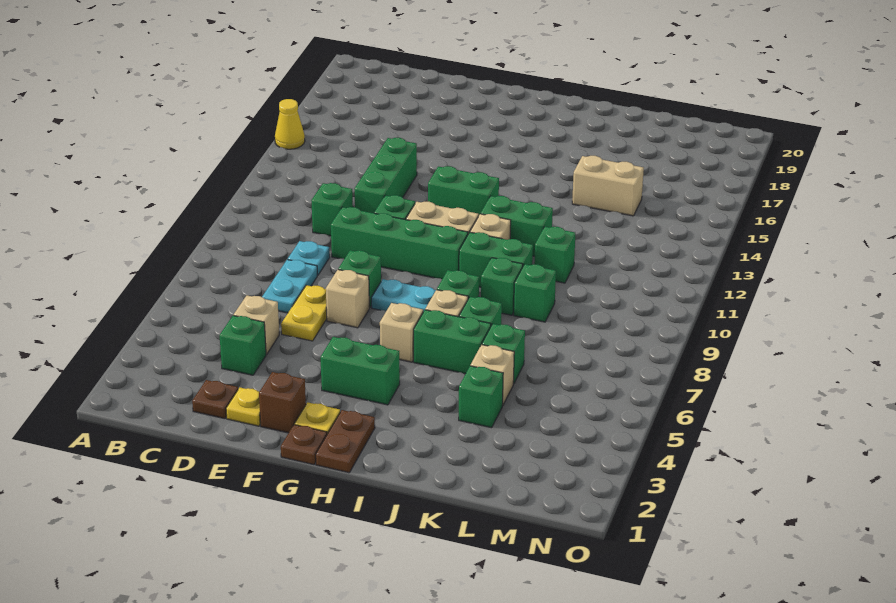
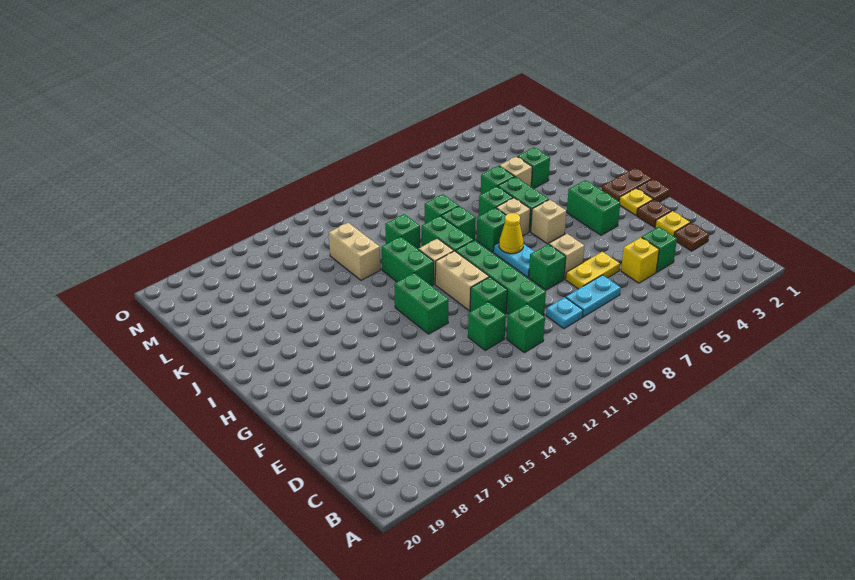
yellow 1x1 cone [275,99,305,149] -> yellow 1x1 cone moved to [499,213,524,254]
tan 1x1 brick [234,295,279,354] -> yellow 1x1 brick [621,237,659,283]
green 1x3 brick [354,138,417,213] -> green 1x1 brick [468,302,506,350]
brown 1x1 brick [259,372,306,433] -> brown 1x1 plate [637,200,671,227]
tan 1x2 brick [572,156,644,216] -> tan 1x2 brick moved to [329,223,380,280]

